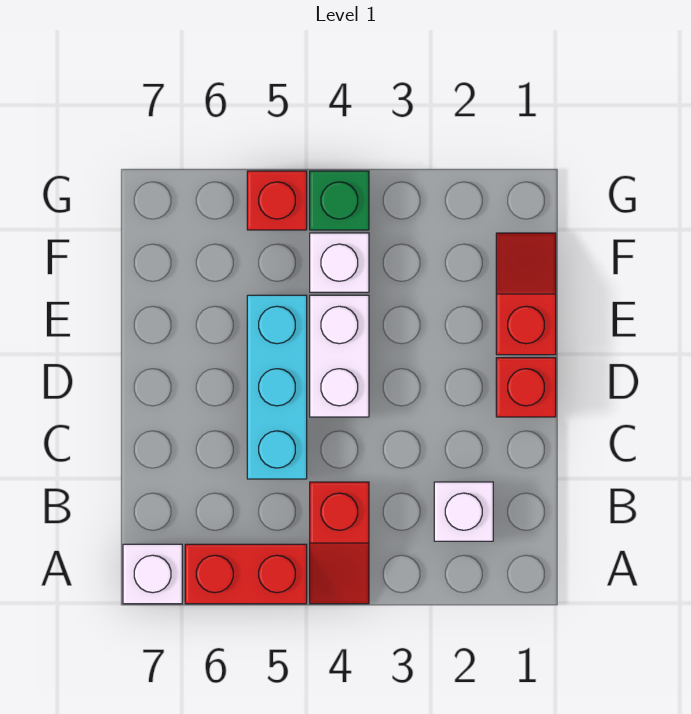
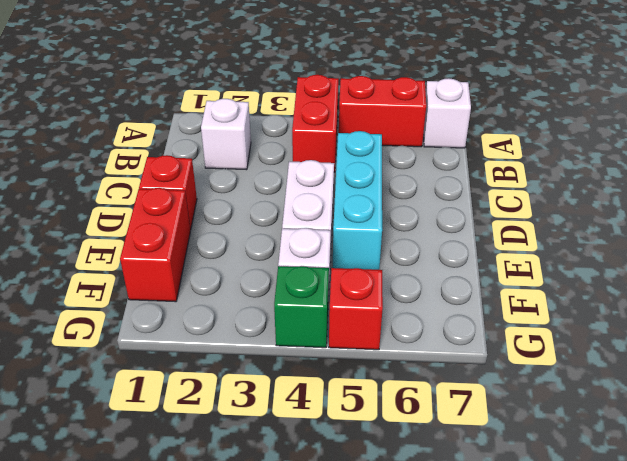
red 1x2 slope [310,482,369,604] -> red 1x2 brick [292,75,339,172]
red 1x2 slope [496,233,556,355] -> red 1x2 brick [120,188,190,302]

